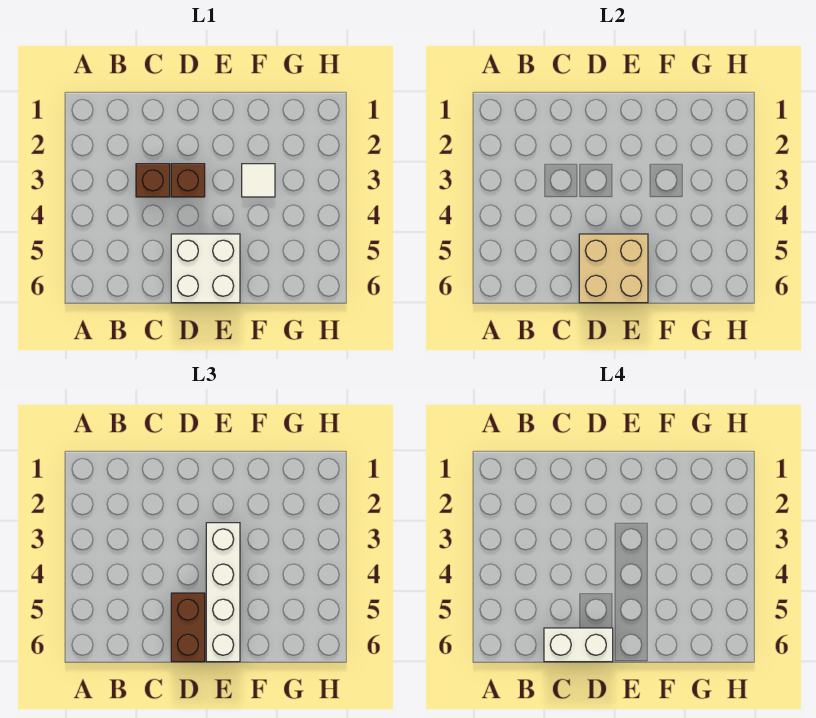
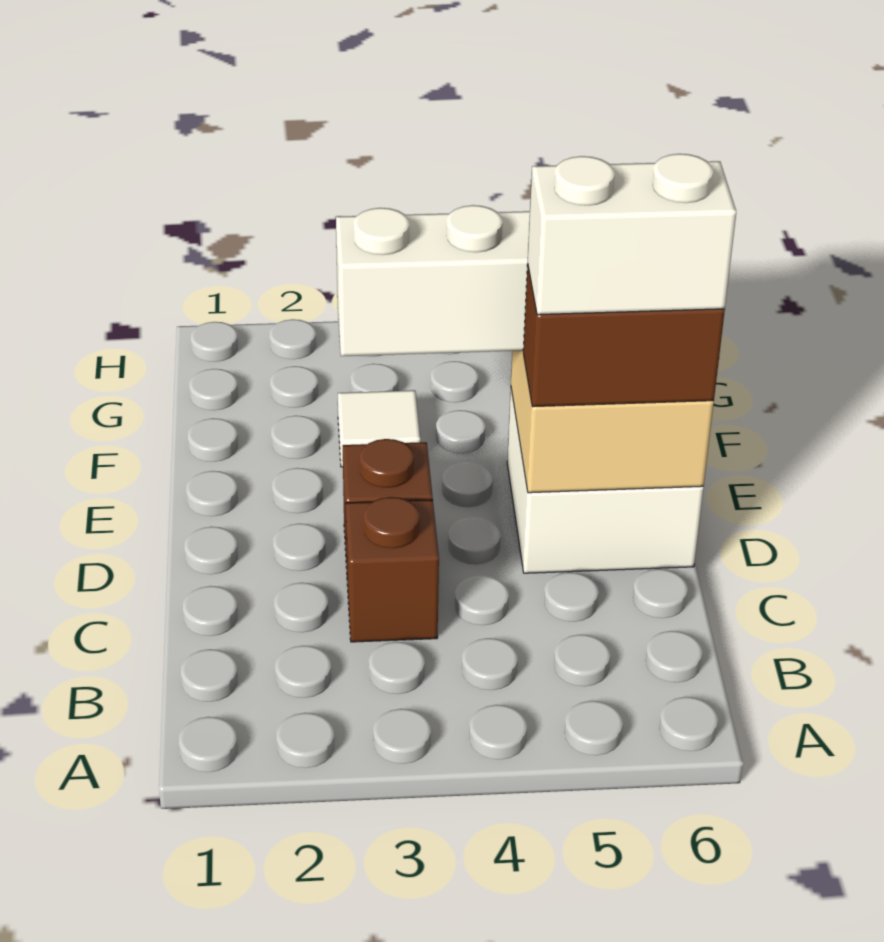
white 1x2 brick [544,628,613,662] -> white 1x2 brick turned to [528,154,736,315]

